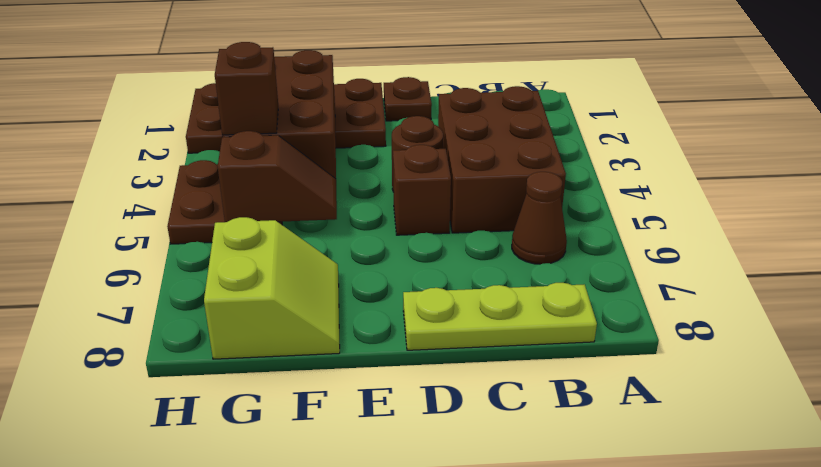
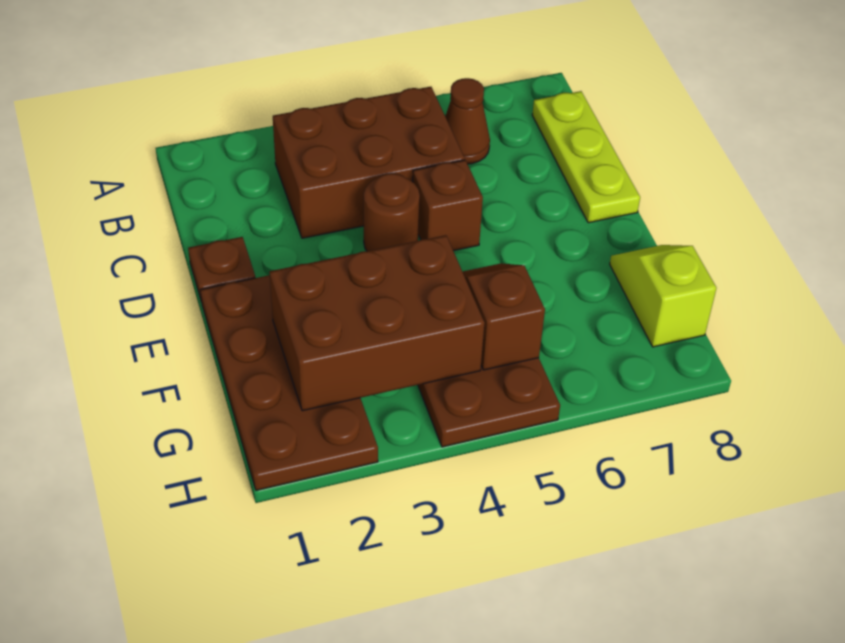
lime 2x2 slope [204,217,340,359] -> lime 1x2 slope [610,245,716,347]
brown 1x1 brick [215,42,278,135] -> none

